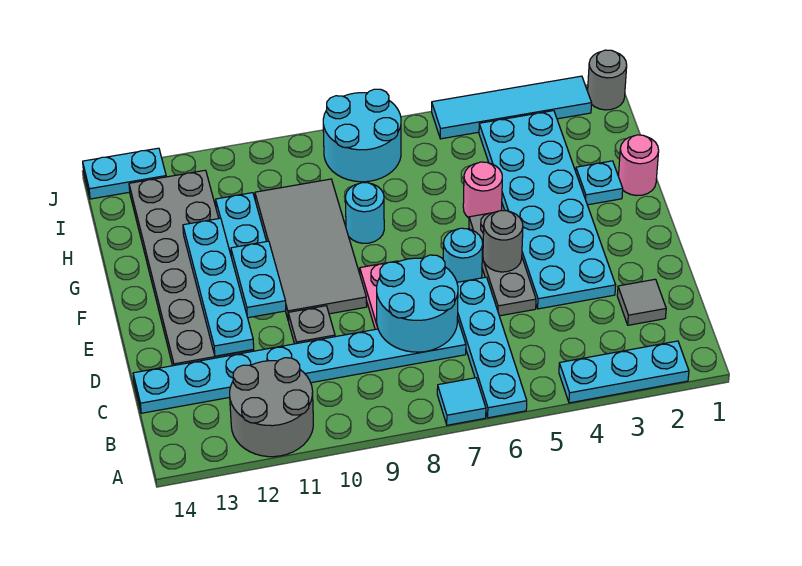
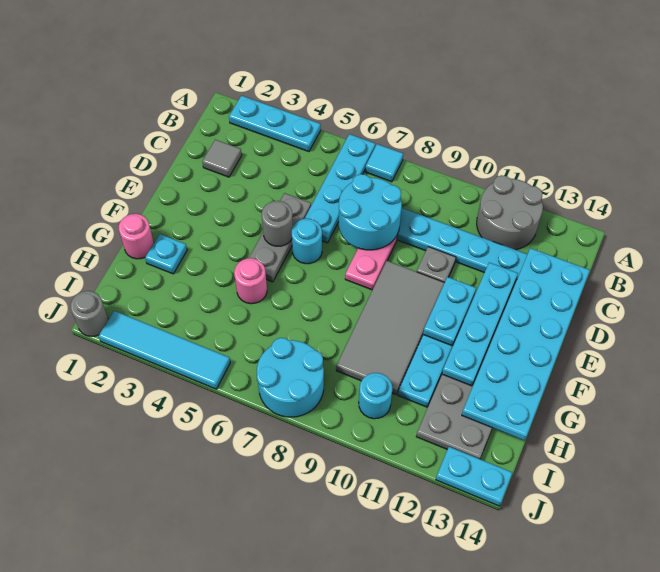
cyan 2x6 plate [479,111,616,309] -> cyan 2x6 plate moved to [462,248,590,441]
cyan 1x1 round brick [345,183,384,243] -> cyan 1x1 round brick moved to [359,373,392,419]

